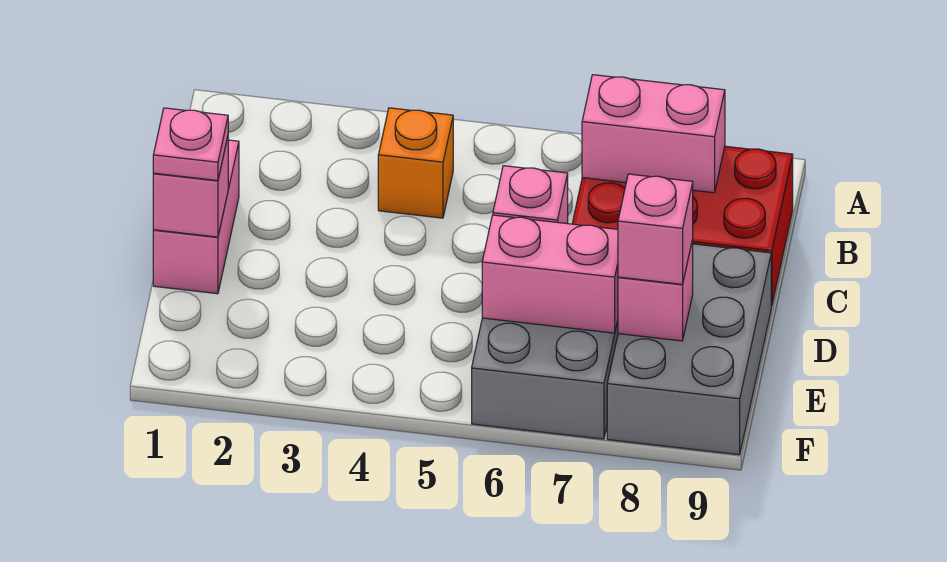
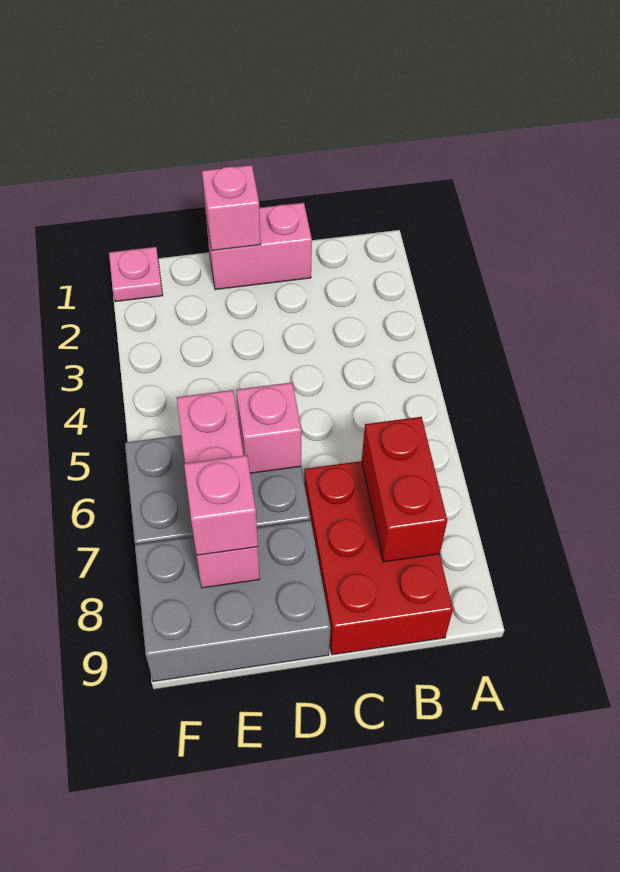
orange 1x1 brick [378,108,453,218] -> none
pink 1x2 brick [582,75,725,193] -> red 1x2 brick [362,417,447,562]
pink 1x1 plate [153,108,228,181] -> pink 1x1 plate moved to [109,247,163,302]

